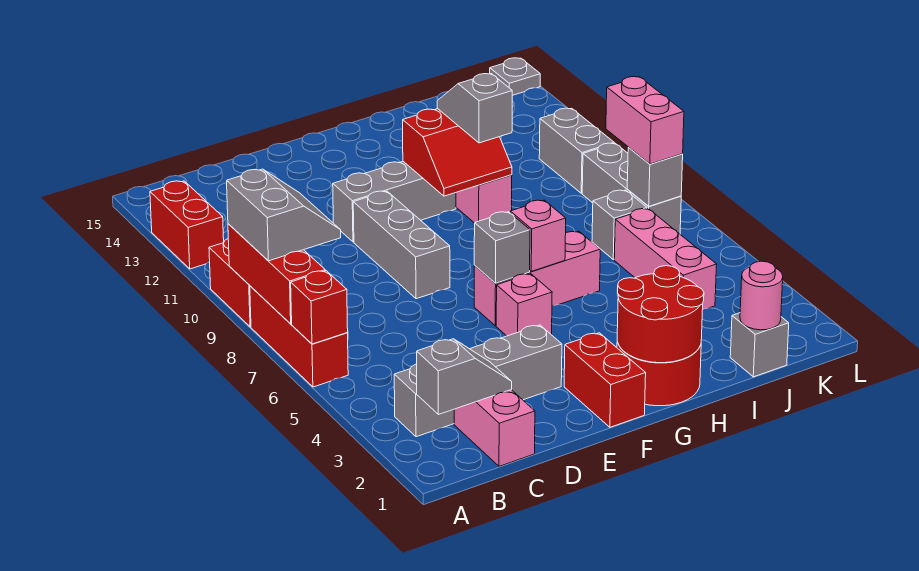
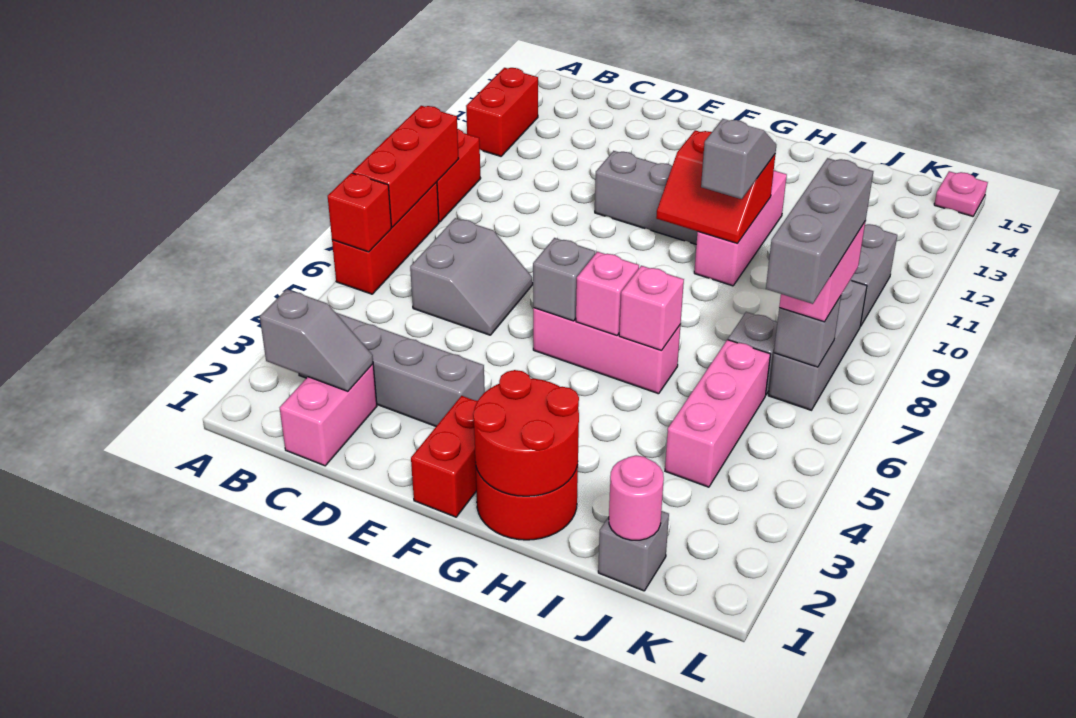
grey 2x2 slope [227,169,341,261] -> grey 2x2 slope moved to [410,218,533,335]
grey 1x3 brick [353,191,450,299] -> grey 1x3 brick moved to [766,158,873,304]
pink 1x1 brick [496,274,552,336] -> pink 1x1 brick moved to [619,266,684,351]
grey 1x1 plate [490,58,540,95] -> pink 1x1 plate [934,171,988,216]

